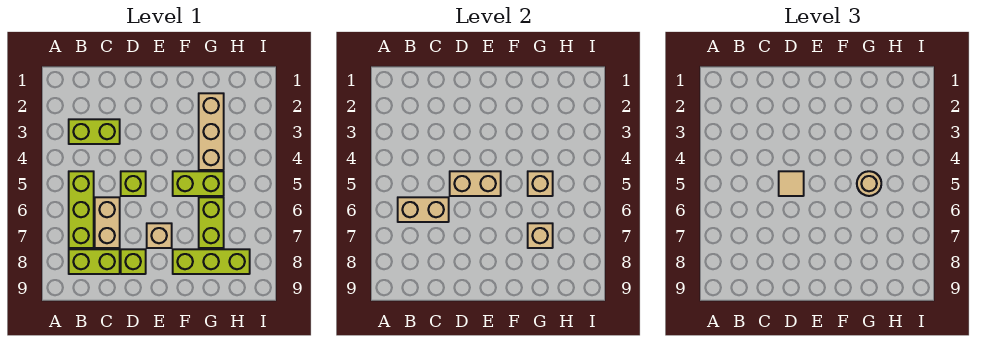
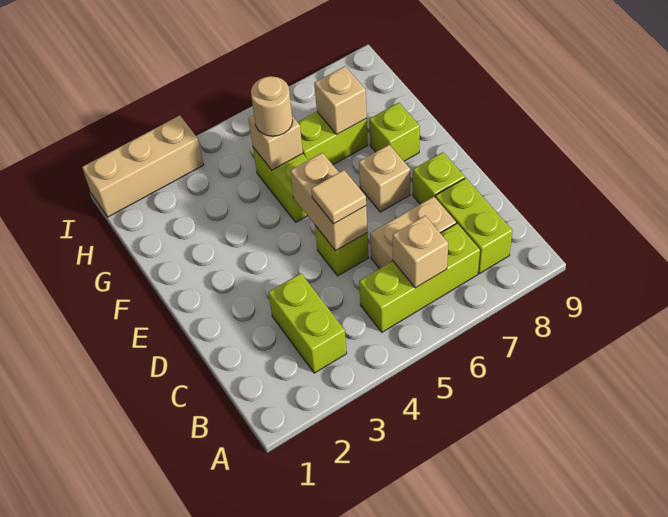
tan 1x2 brick [398,197,449,222] -> tan 1x1 brick [393,216,448,288]
lime 1x3 brick [173,249,250,274] -> lime 1x1 brick [369,103,420,161]
tan 1x3 brick [199,93,224,170] -> tan 1x3 brick moved to [82,116,203,217]

